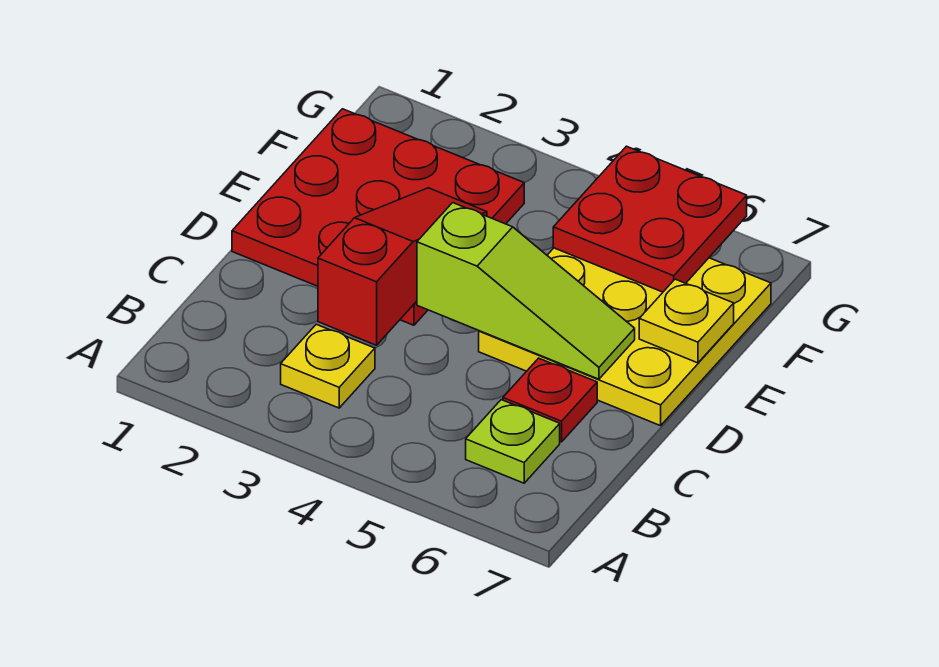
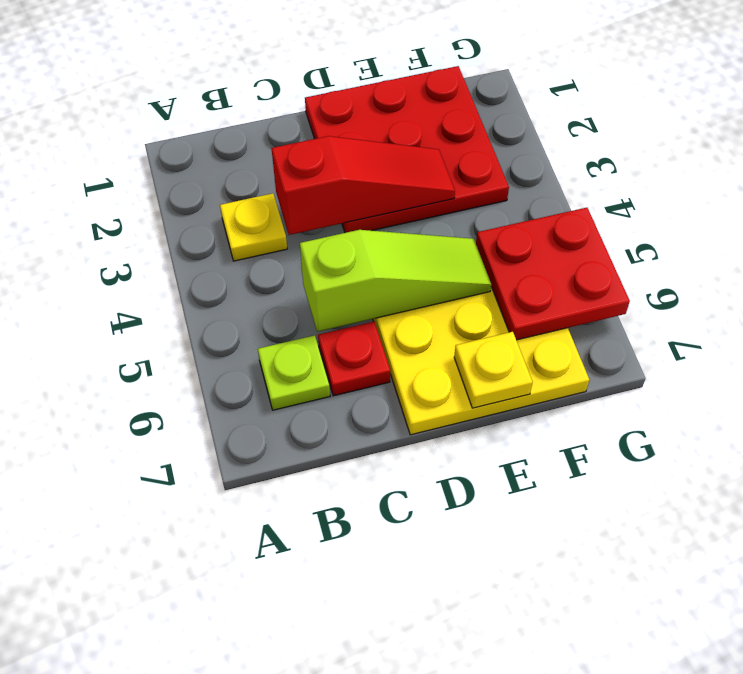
lime 1x3 slope [417,203,635,379] -> lime 1x3 slope turned to [300,230,491,332]

